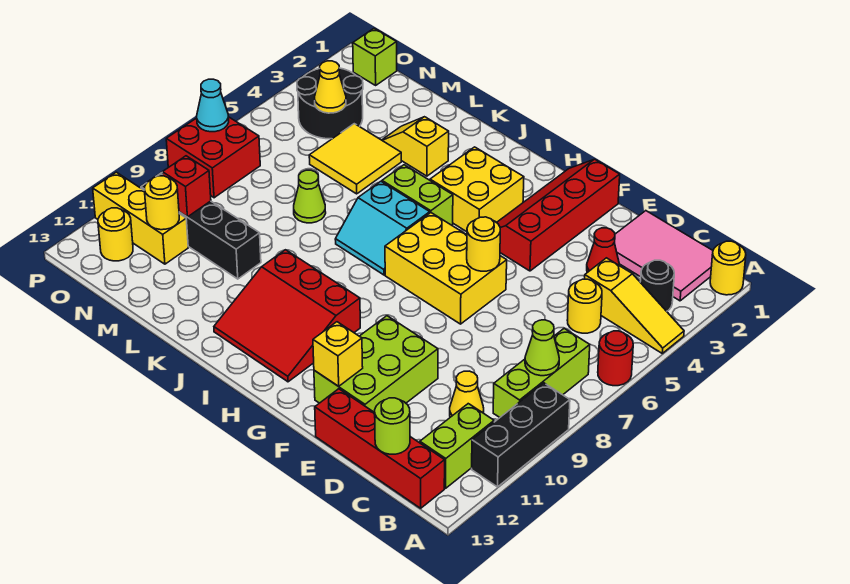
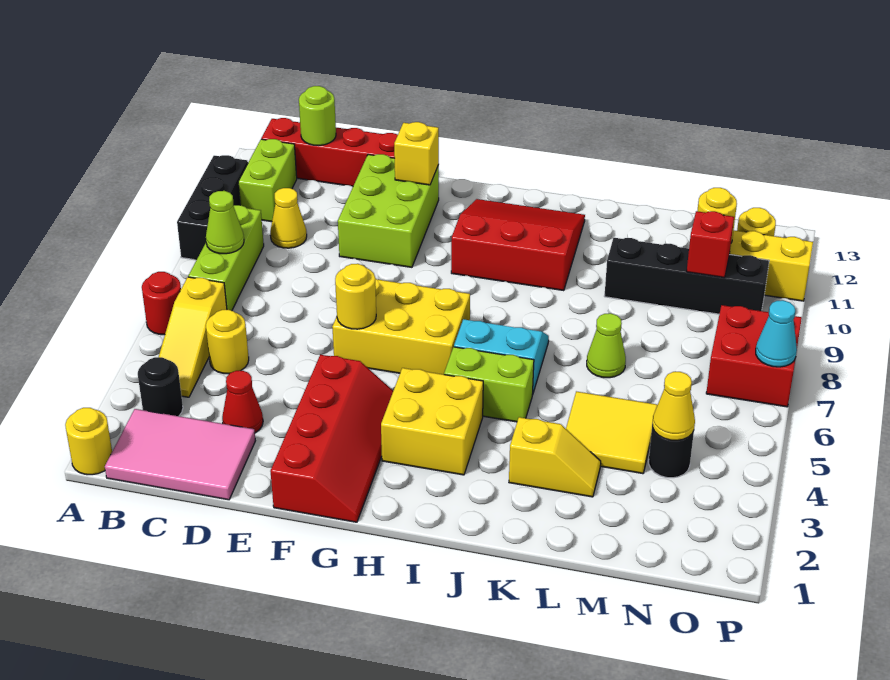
yellow 1x3 slope [585,258,684,353] -> yellow 1x3 slope turned to [159,277,227,397]
black 2x2 round brick [297,68,363,139] -> black 1x1 round brick [649,423,694,478]
lime 1x1 brick [353,28,397,85] -> none

